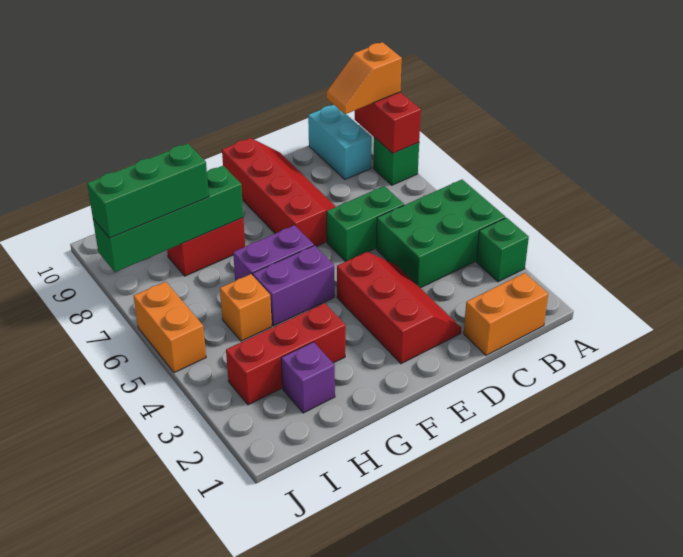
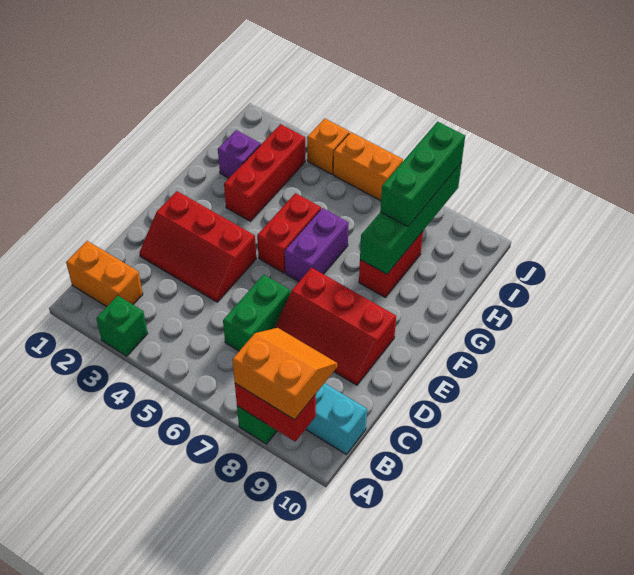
green 2x3 brick [376,180,505,288] -> none
orange 1x2 slope [326,42,402,114] -> orange 2x2 slope [232,328,337,420]
orange 1x2 brick [464,273,548,355] -> orange 1x2 brick turned to [66,241,143,307]
red 2x4 slope [222,138,336,246] -> red 2x3 slope [275,268,396,385]
purple 1x2 brick [253,245,335,326] -> red 1x2 brick [257,193,321,273]
orange 1x1 brick [220,274,272,341] -> orange 1x1 brick moved to [307,118,349,174]

